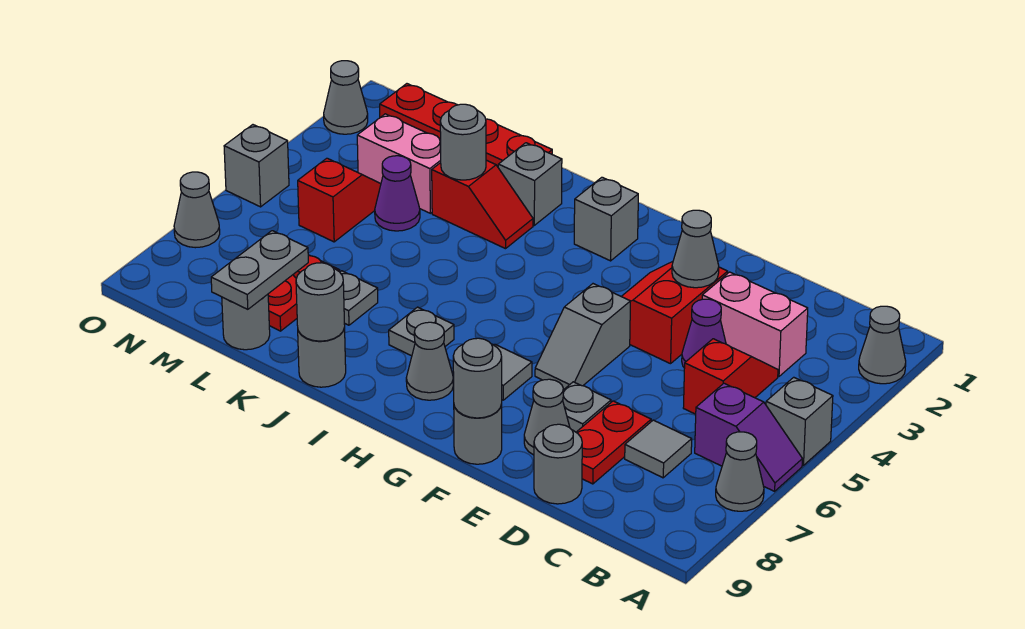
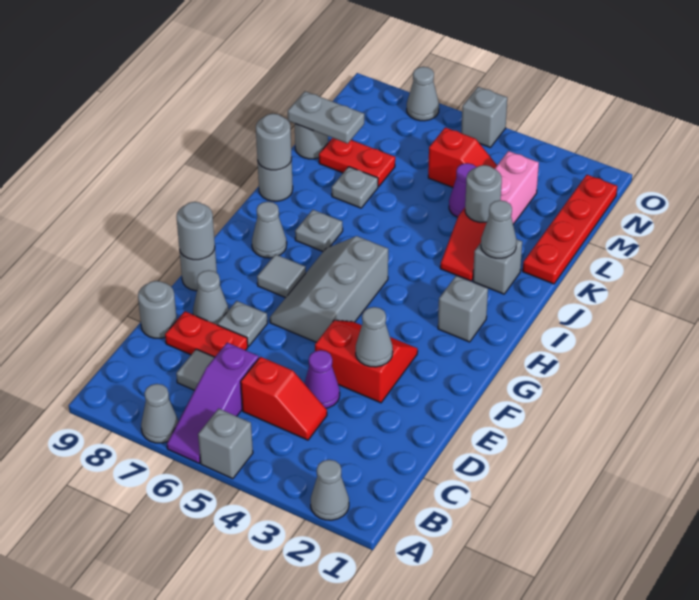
purple 1x2 slope [695,383,802,491] -> purple 1x3 slope [167,343,259,463]
pink 1x2 brick [702,272,808,377] -> none
grey 1x2 slope [535,284,630,390] -> grey 2x3 slope [270,236,388,342]
grey 1x1 cone [324,61,368,134] -> grey 1x1 cone moved to [481,200,516,258]

